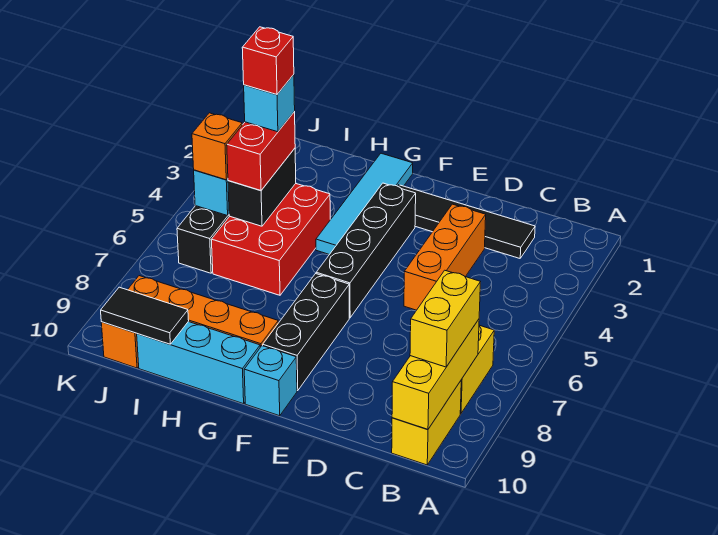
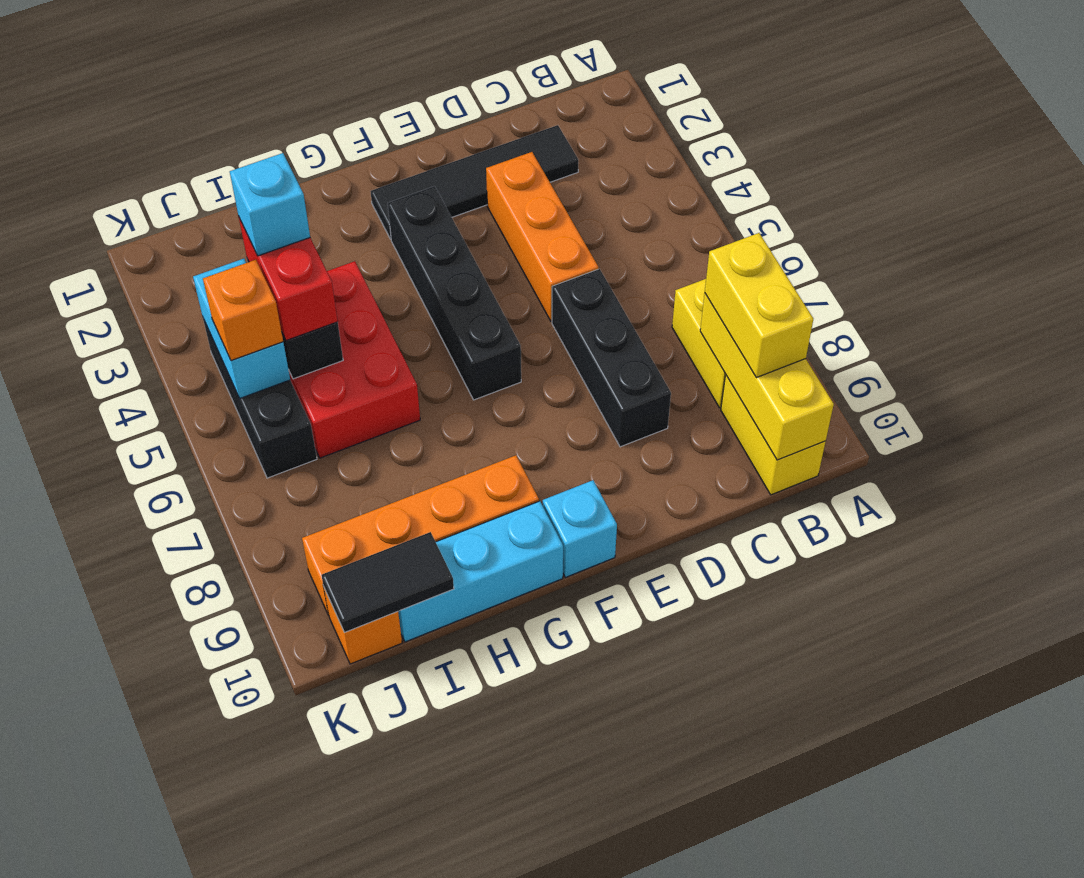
black 1x3 brick [263,274,349,391] -> black 1x3 brick moved to [552,269,671,447]
cyan 1x4 tile [316,153,413,254] -> none
red 1x1 brick [242,27,294,94] -> none

